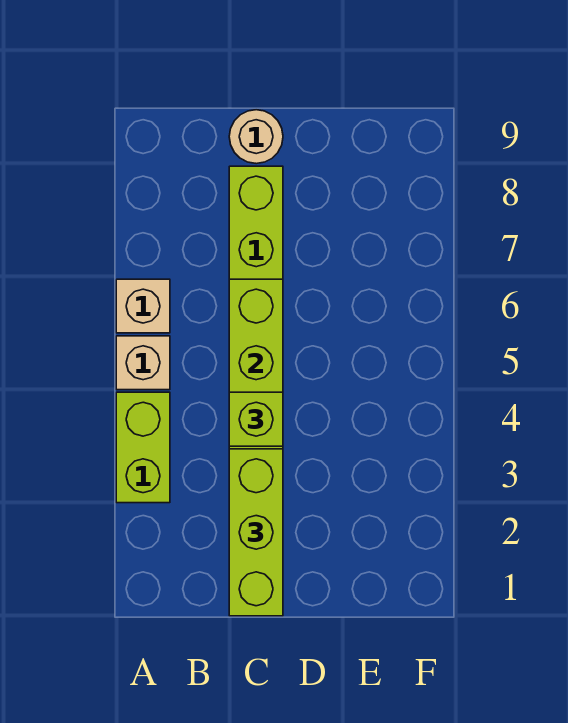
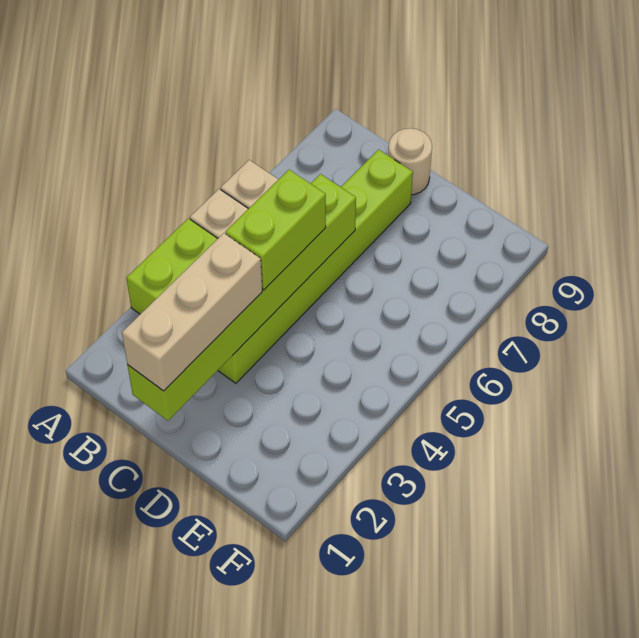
lime 1x3 brick [229,449,283,616] -> tan 1x3 brick [122,233,262,391]
lime 1x1 brick [229,392,283,446] -> lime 1x2 brick [225,170,326,290]

